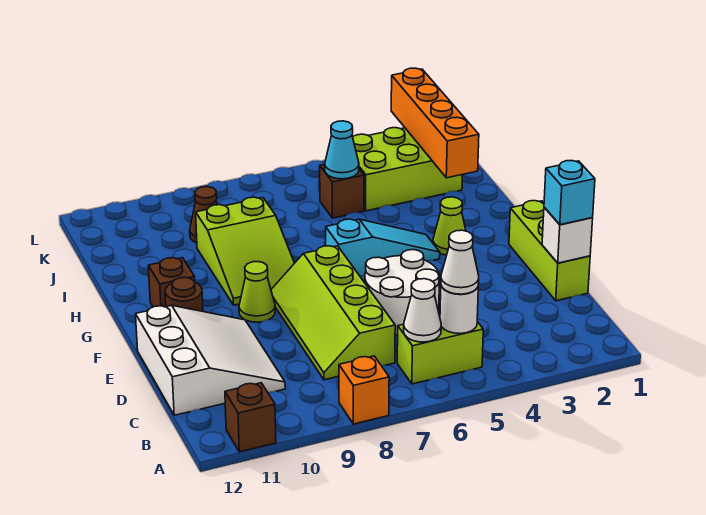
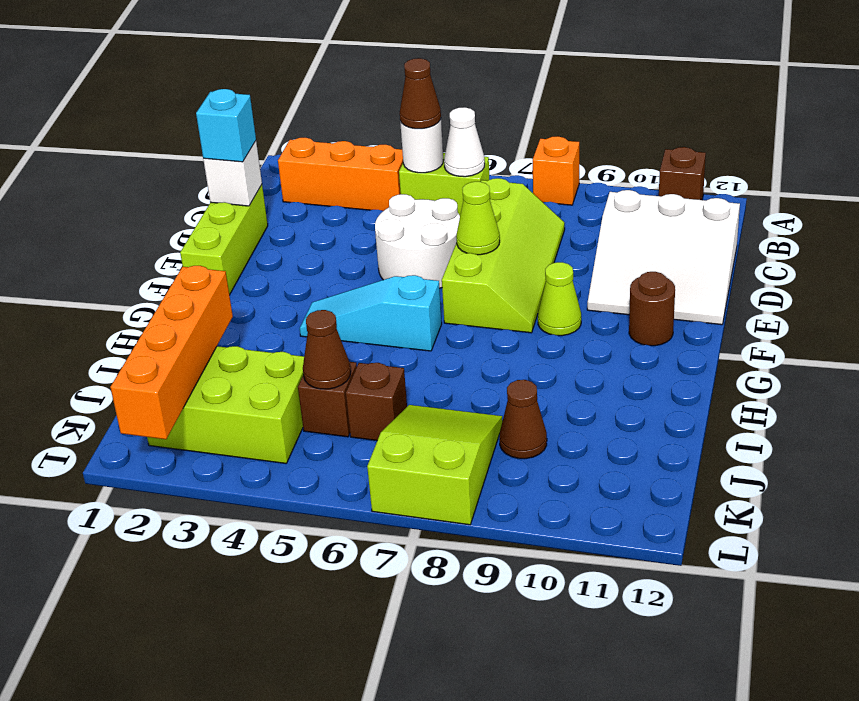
none -> orange 1x3 brick [278,138,403,211]
white 1x1 cone [441,230,479,294] -> brown 1x1 cone [400,58,441,129]
white 3x3 slope [136,305,285,415] -> white 3x3 slope turned to [587,190,740,325]
lime 1x1 cone [433,197,466,255] -> lime 1x1 cone moved to [456,182,500,255]
lime 2x3 slope [196,197,294,305] -> lime 2x3 slope moved to [367,405,503,525]
brown 1x1 brick [148,258,195,307] -> brown 1x1 brick moved to [346,363,407,441]
cyan 1x1 cone [325,121,359,179] -> brown 1x1 cone [303,310,351,389]

